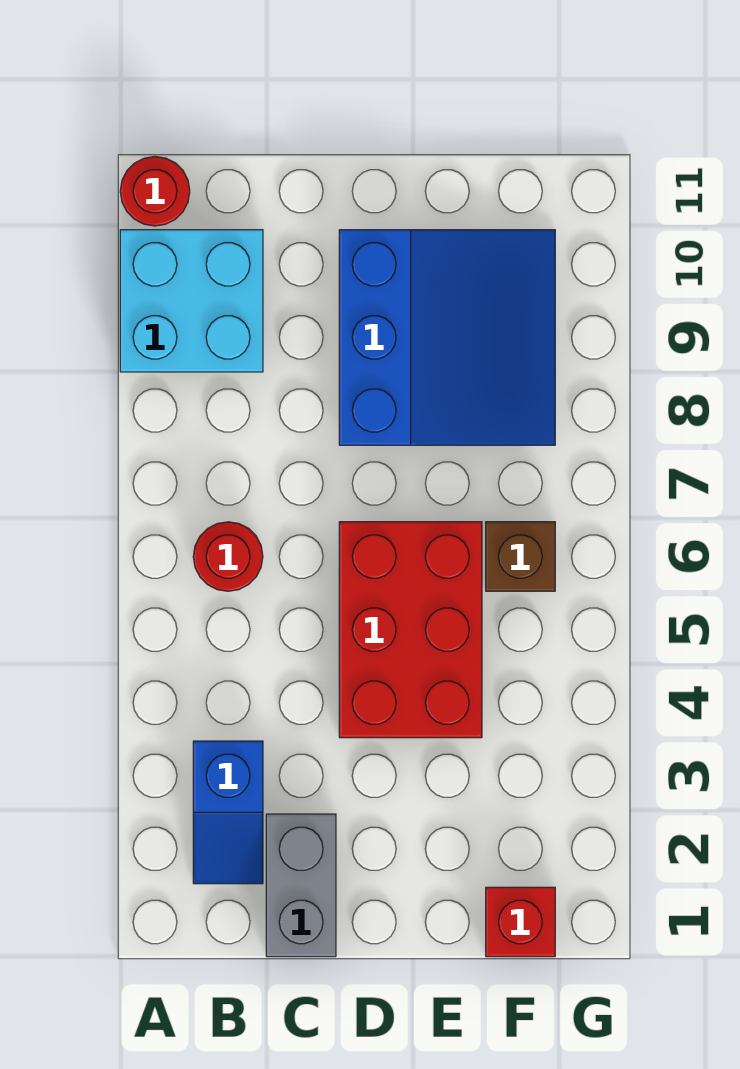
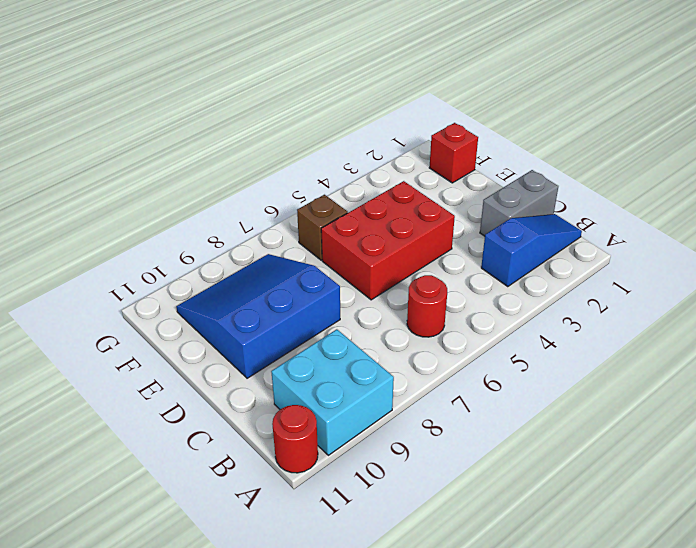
blue 1x2 slope [193,741,263,884] -> blue 1x3 slope [481,214,582,287]

